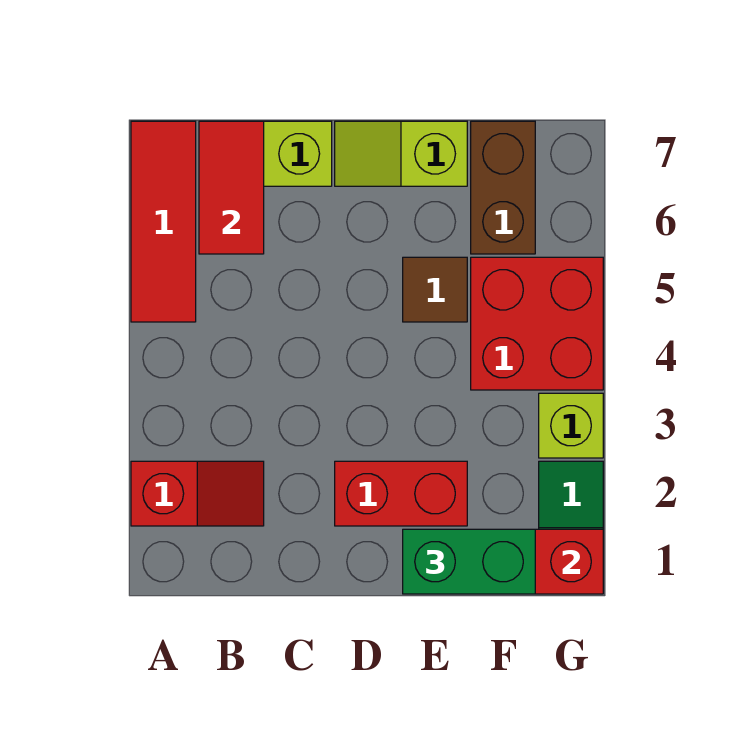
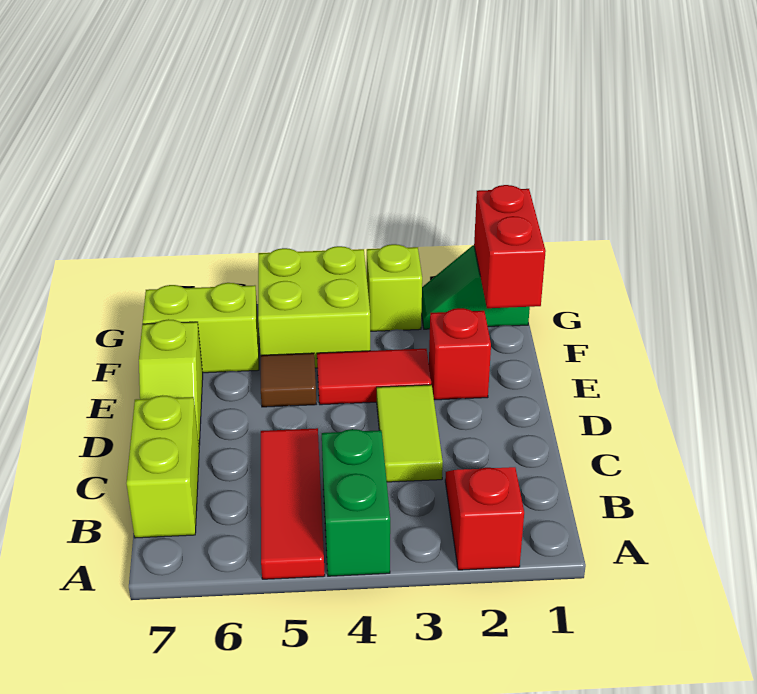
red 1x3 tile [131,121,196,322] -> red 1x3 tile turned to [261,428,325,579]
red 1x2 tile [199,121,264,254] -> red 1x2 tile moved to [317,349,431,405]
none -> lime 1x2 tile [377,385,443,482]
red 1x2 brick [335,461,467,526] -> red 1x1 brick [429,308,491,400]
green 1x2 brick [403,529,535,594] -> green 1x2 brick moved to [322,429,390,576]
red 2x2 brick [471,257,603,390] -> lime 2x2 brick [258,246,370,368]
brown 1x2 brick [471,121,535,254] -> lime 1x2 brick [143,283,259,373]

